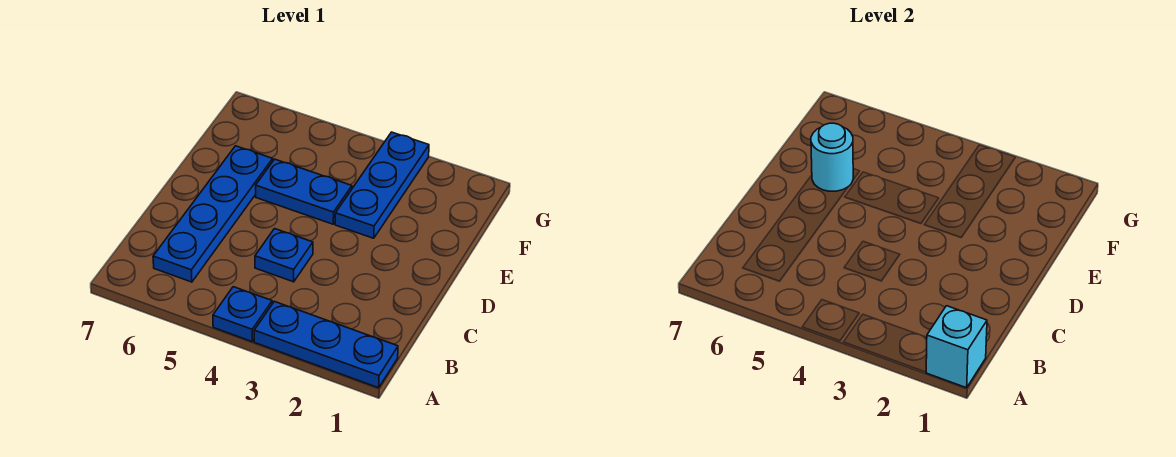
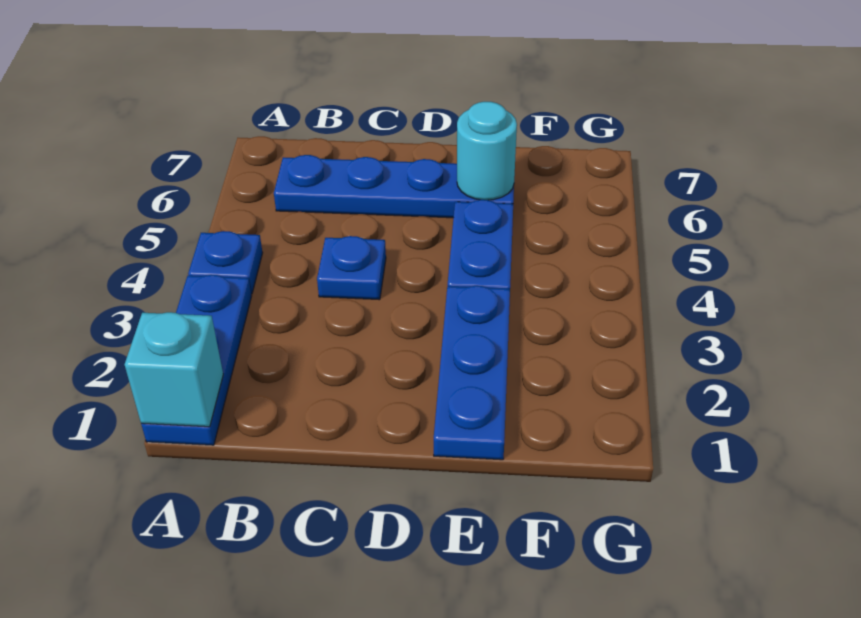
blue 1x3 plate [335,132,429,238] -> blue 1x3 plate turned to [434,286,510,460]

